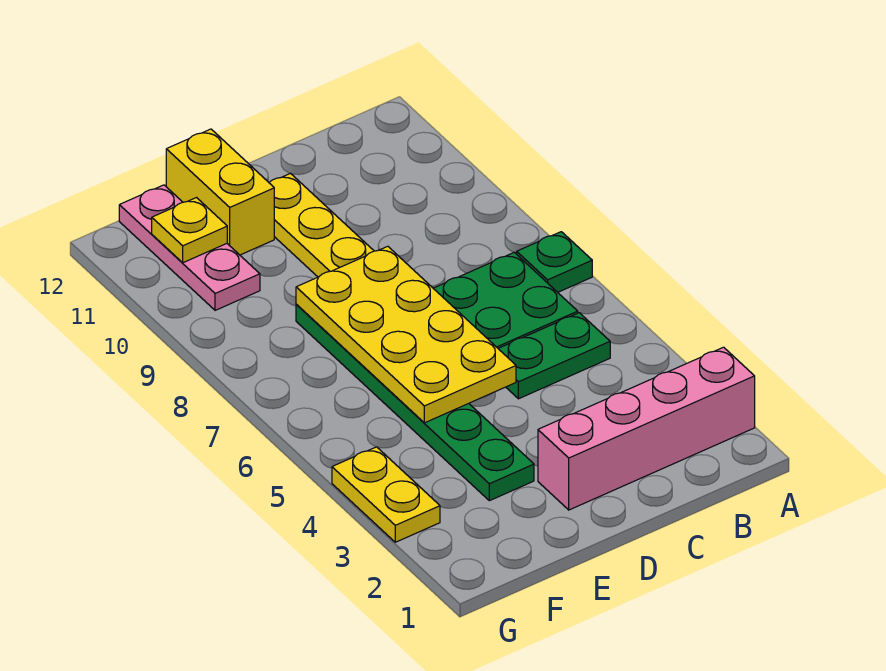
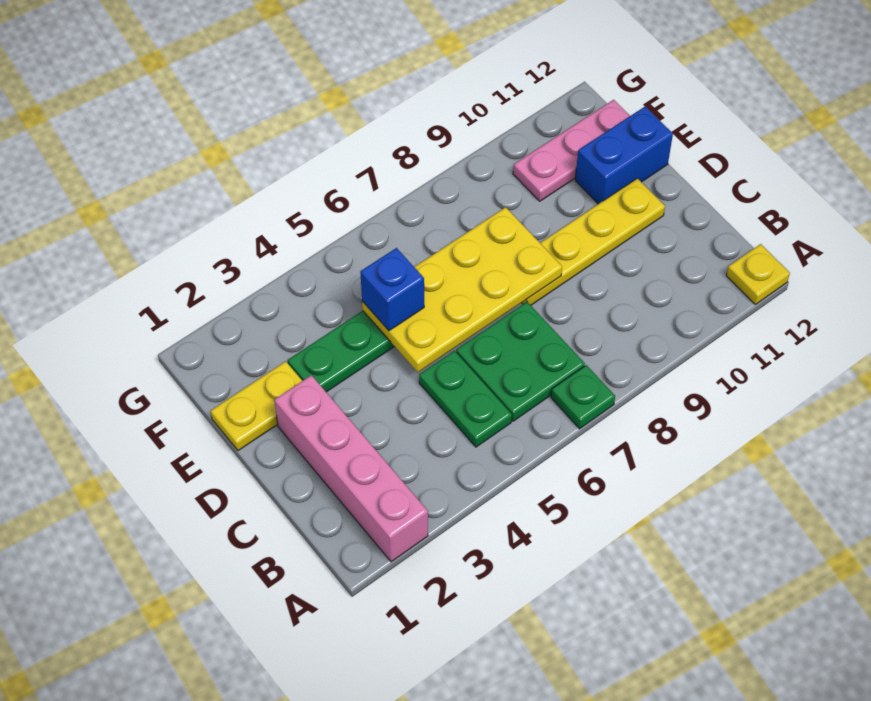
none -> blue 1x1 brick [360,248,424,331]
yellow 1x2 brick [166,129,274,255] -> blue 1x2 brick [575,107,673,204]
yellow 1x1 plate [152,198,227,263] -> yellow 1x1 plate moved to [726,244,790,304]
yellow 1x2 plate [332,447,440,542] -> yellow 1x2 plate moved to [211,361,302,451]

